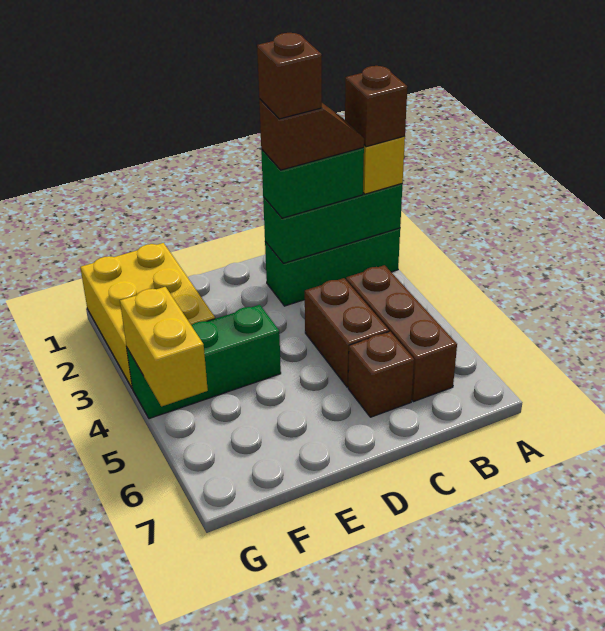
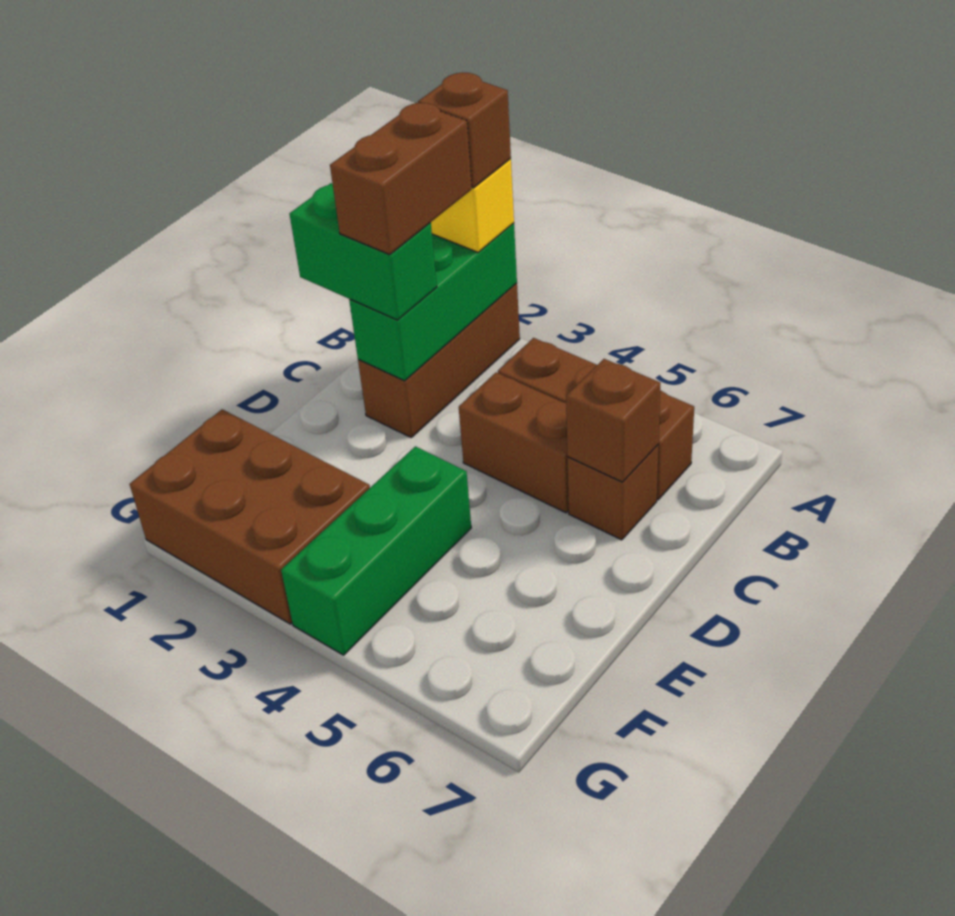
green 1x3 brick [265,228,400,306] -> brown 1x3 brick [358,283,520,437]
green 1x2 brick [261,147,364,218] -> green 1x2 brick turned to [290,183,437,320]
brown 1x2 slope [259,99,364,170] -> brown 1x2 brick [330,103,472,255]
brown 1x1 brick [257,33,322,119] -> brown 1x1 brick moved to [566,359,660,482]
yellow 2x3 brick [80,243,215,387] -> brown 2x3 brick [130,409,370,624]
yellow 1x2 brick [120,287,208,406] -> none

